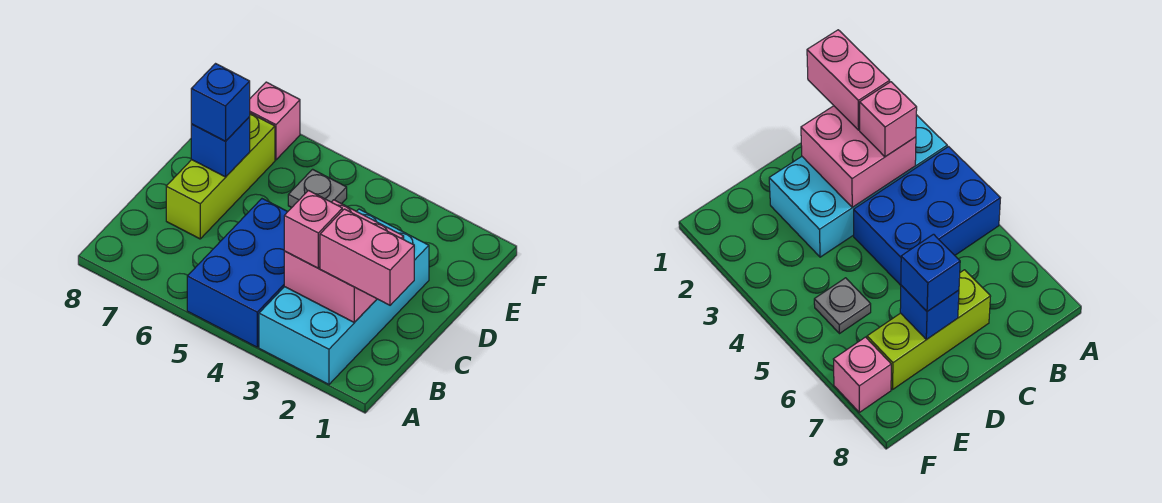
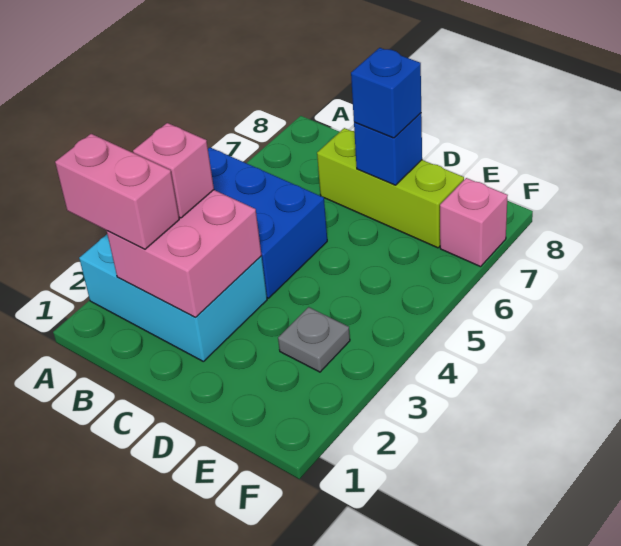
cyan 2x4 brick [259,209,429,384] -> cyan 2x3 brick [79,235,267,361]
pink 1x2 brick [320,209,414,305] -> pink 1x2 brick turned to [55,134,179,249]
grey 1x1 plate [288,169,347,208] -> grey 1x1 plate moved to [278,307,350,372]

